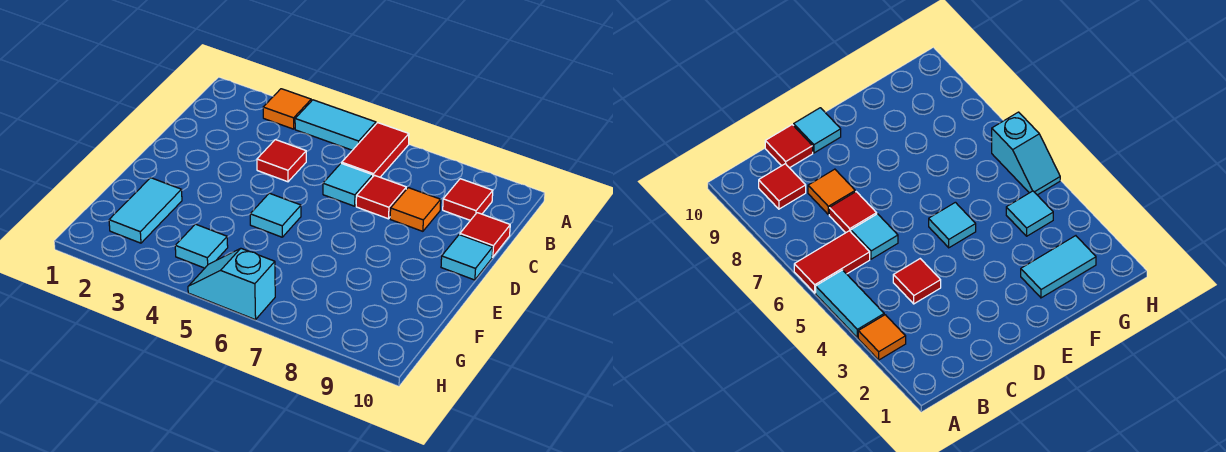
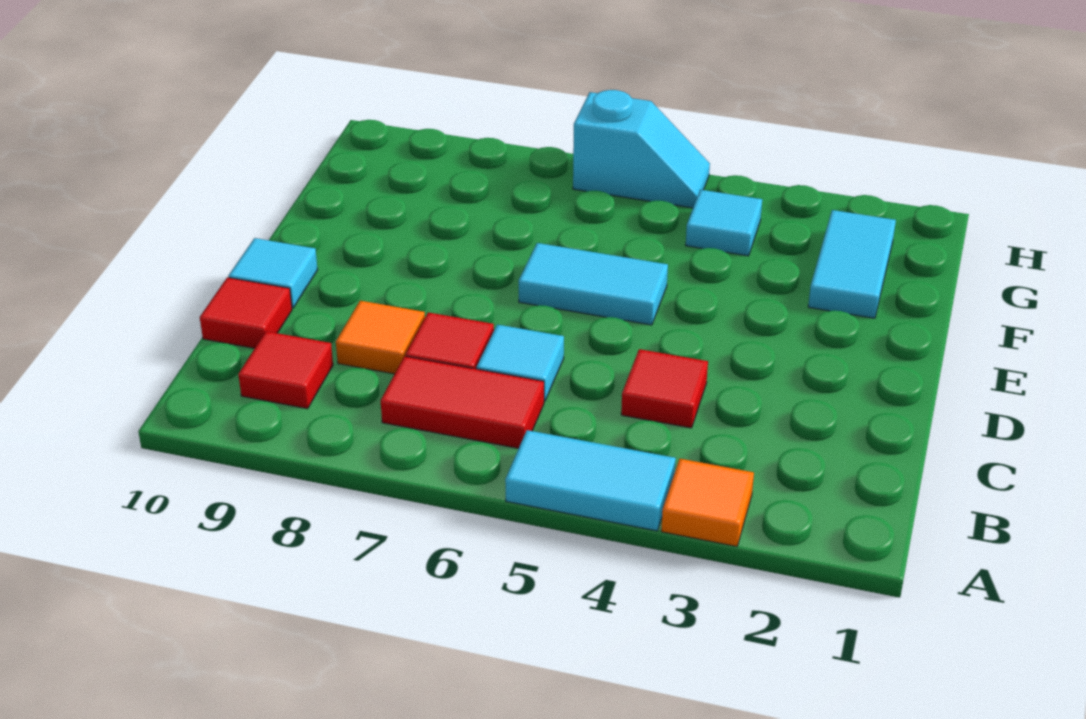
red 1x2 tile [342,123,409,177] -> red 1x2 tile turned to [381,356,544,448]
cyan 1x1 tile [250,193,301,237] -> cyan 1x2 tile [519,243,668,325]

